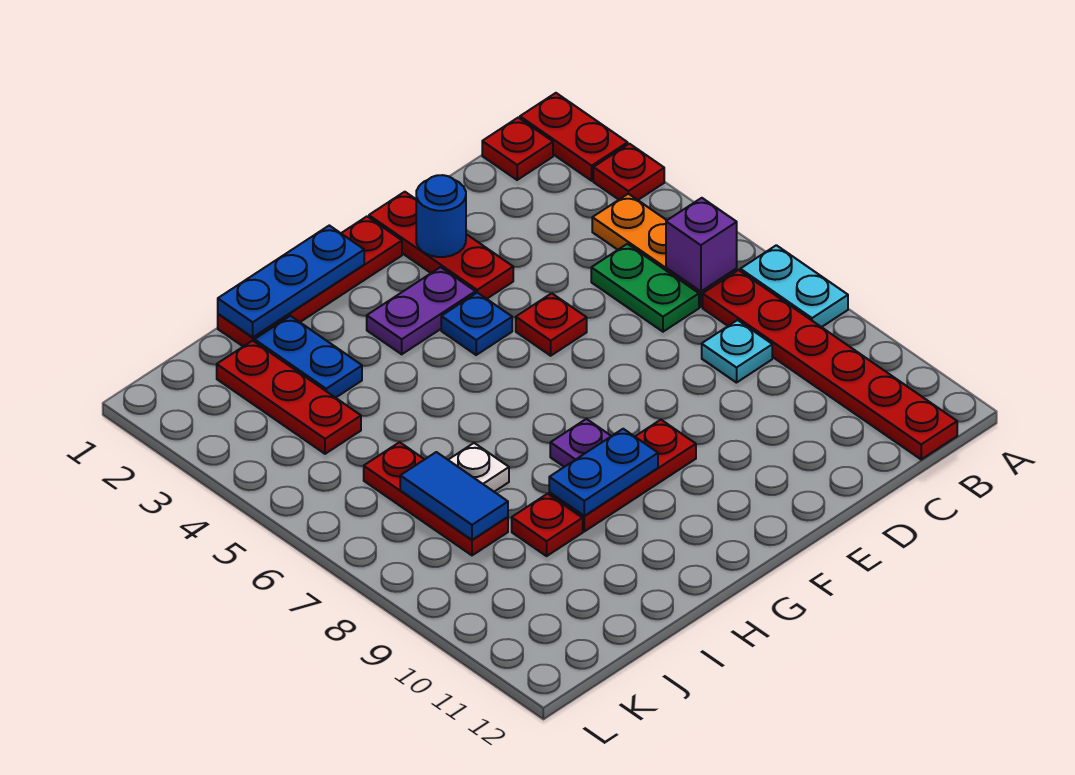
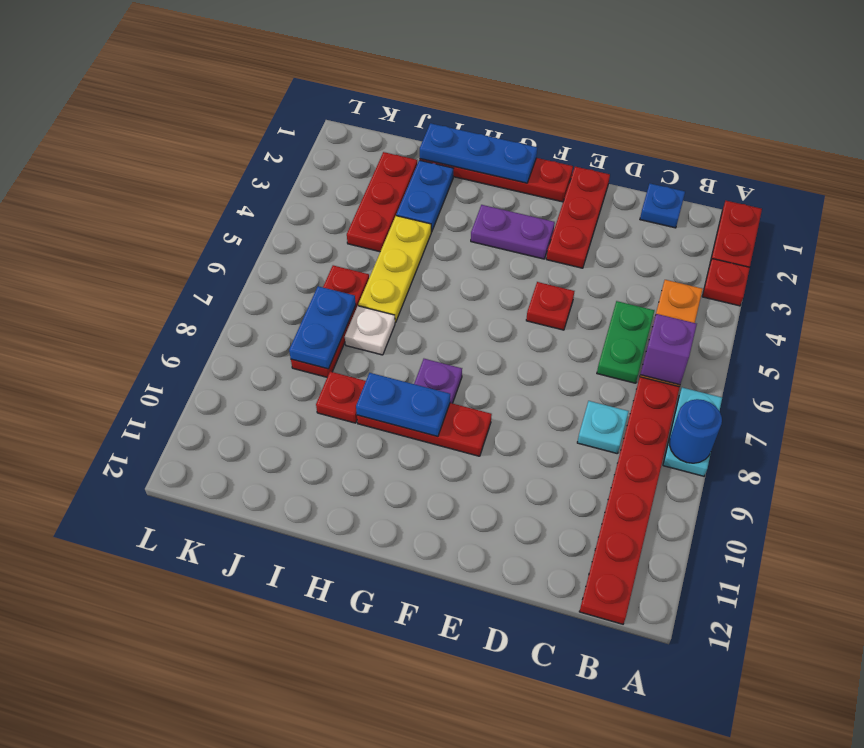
red 1x1 plate [482,118,553,180] -> none
blue 1x1 round brick [416,175,466,257] -> blue 1x1 round brick moved to [670,399,722,463]
blue 1x1 plate [441,293,512,355] -> blue 1x1 plate moved to [640,184,685,228]
none -> yellow 1x3 plate [358,216,431,323]
blue 1x2 tile [400,452,508,540] -> blue 1x2 plate [289,286,356,369]

